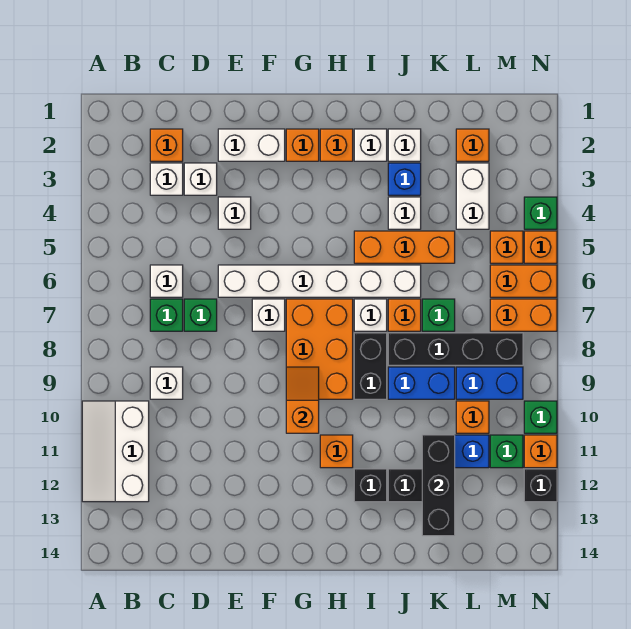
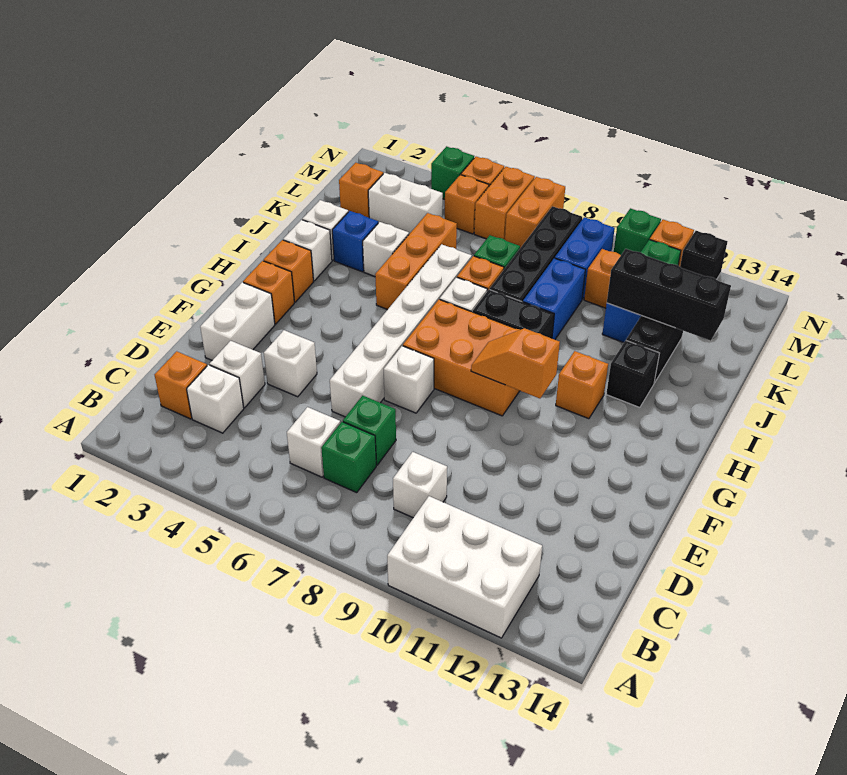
white 2x3 slope [82,401,149,502] -> white 2x3 brick [387,496,542,638]

